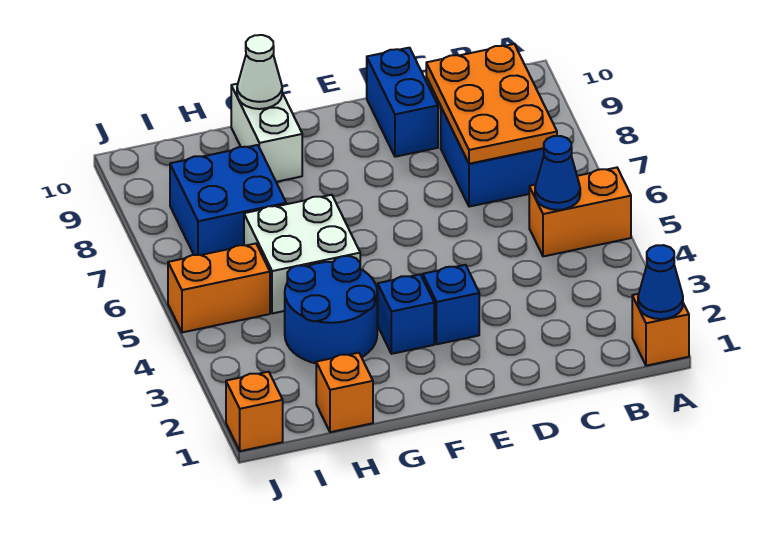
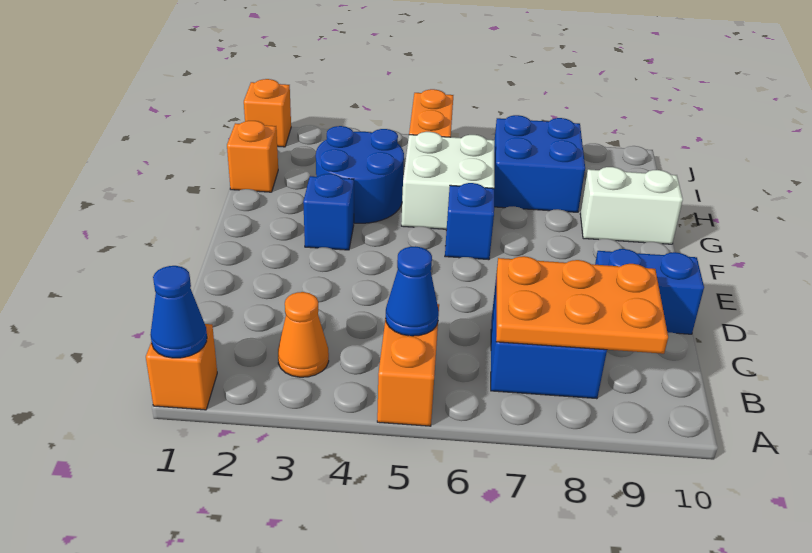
none -> orange 1x1 cone [278,292,329,377]
blue 1x1 brick [423,265,479,344] -> blue 1x1 brick moved to [445,183,494,260]
white 1x1 cone [237,35,282,109] -> none

